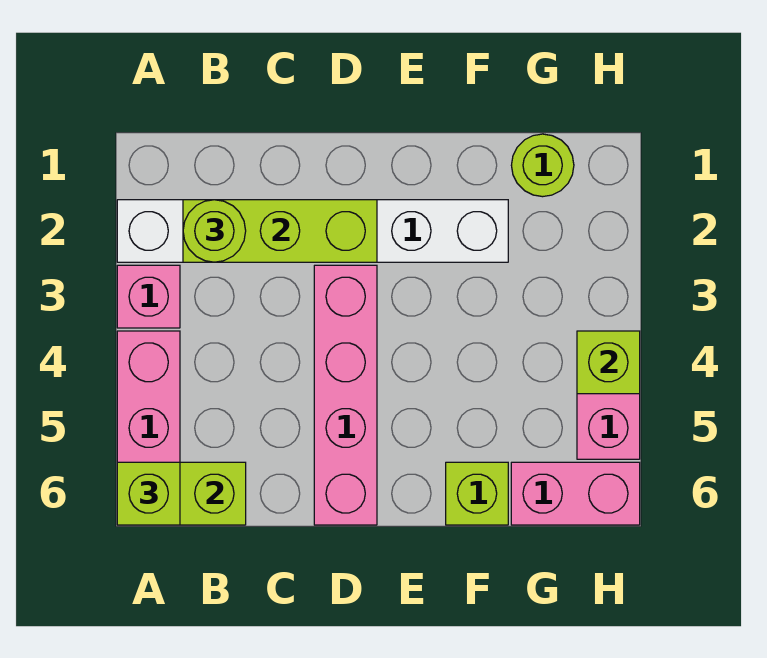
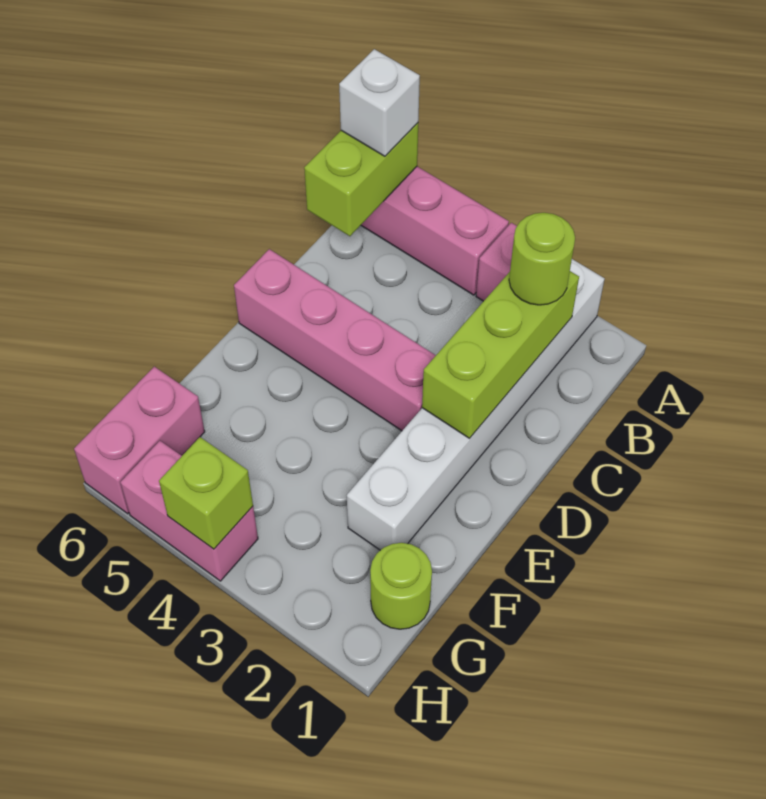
lime 1x1 brick [117,462,180,525] -> white 1x1 brick [339,49,420,156]
lime 1x1 brick [446,462,508,525] -> none

